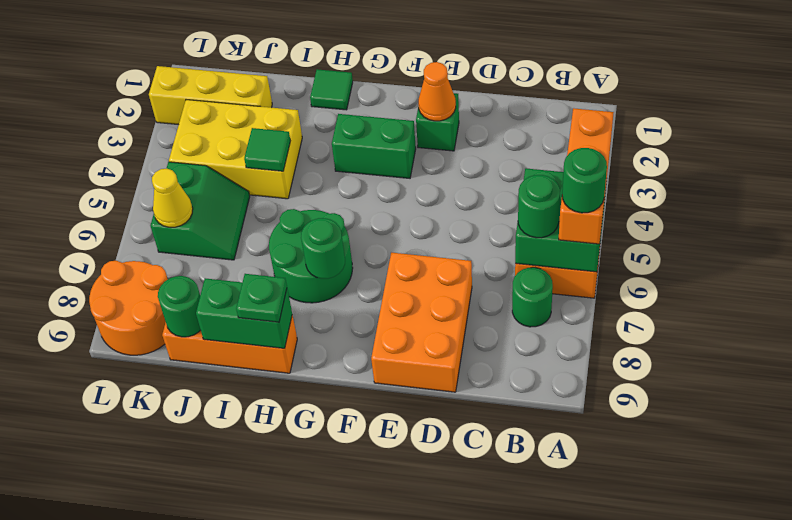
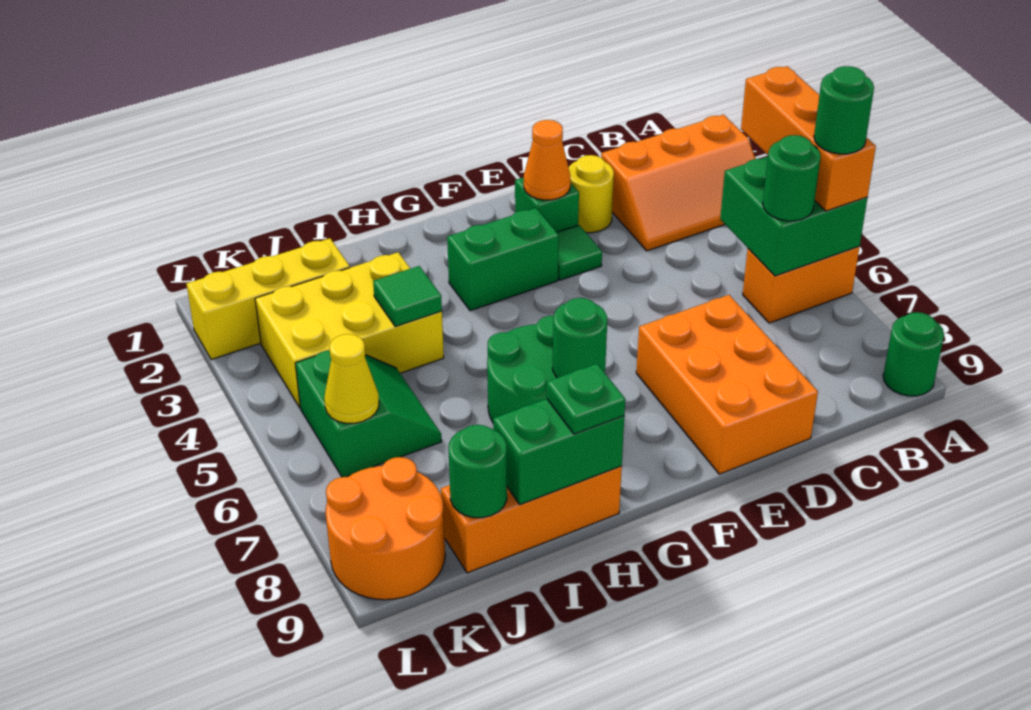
none -> orange 2x3 slope [601,115,755,251]
green 1x1 round brick [512,267,553,327] -> green 1x1 round brick moved to [883,312,944,396]
none -> yellow 1x1 round brick [569,155,614,233]
green 1x1 tile [310,69,353,110] -> green 1x1 tile moved to [557,225,602,280]

